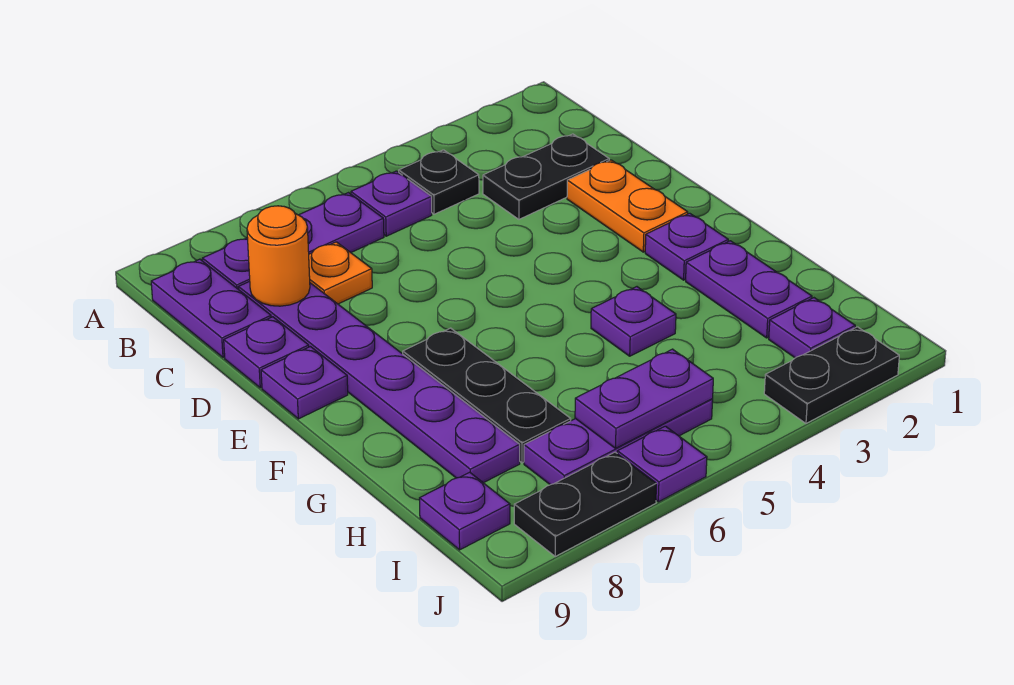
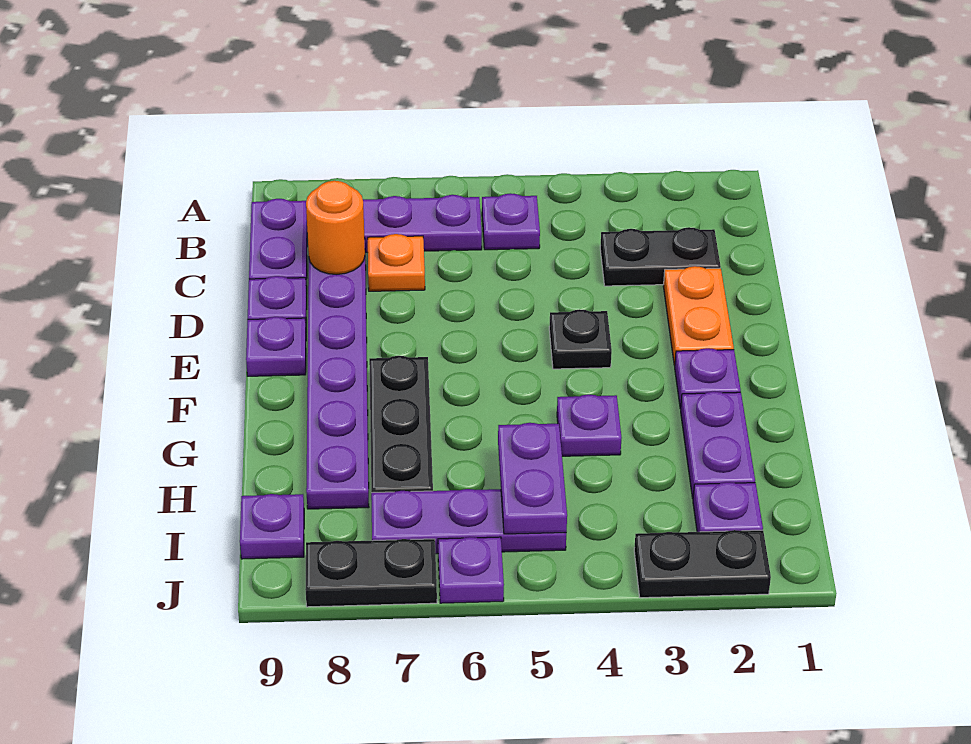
black 1x1 plate [399,150,479,214] -> black 1x1 plate moved to [549,309,612,369]
purple 1x2 plate [575,349,713,448] -> purple 1x2 plate turned to [498,423,567,534]

